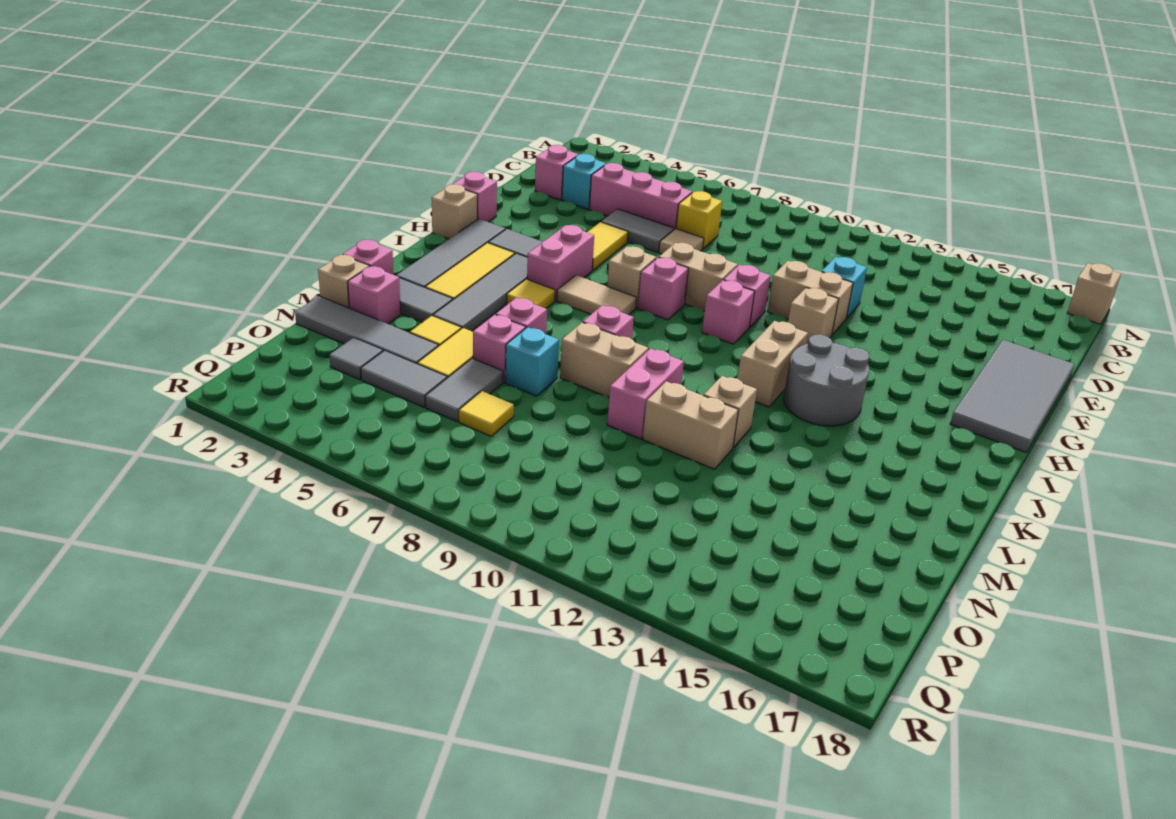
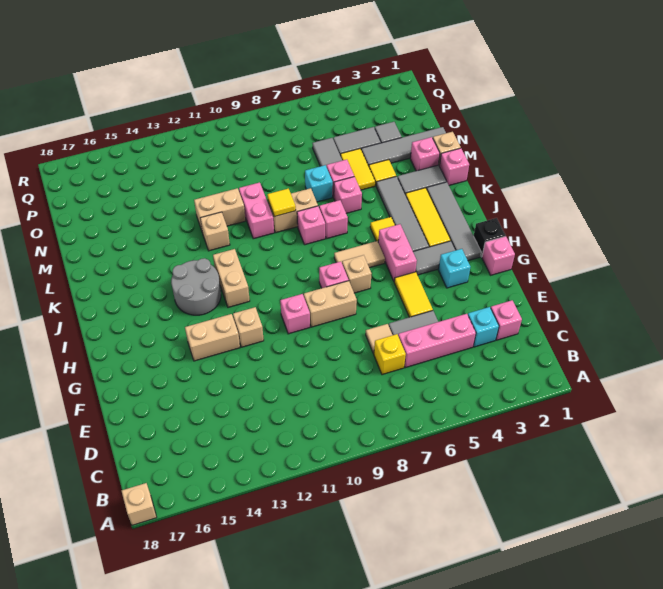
cyan 1x1 brick [822,257,867,318] -> cyan 1x1 brick moved to [438,249,471,288]
grey 2x4 tile [950,340,1074,452] -> none
tan 1x2 brick [767,261,853,335] -> tan 1x2 brick moved to [185,314,240,361]
tan 1x1 brick [432,184,478,239] -> black 1x1 brick [474,218,505,257]
pink 1x1 brick [702,280,755,344] -> pink 1x1 brick moved to [319,200,348,239]
yellow 1x1 tile [459,391,514,436] -> yellow 1x1 tile moved to [267,189,296,217]

